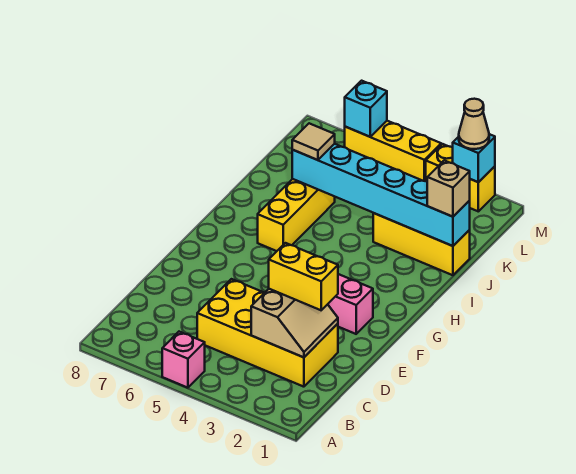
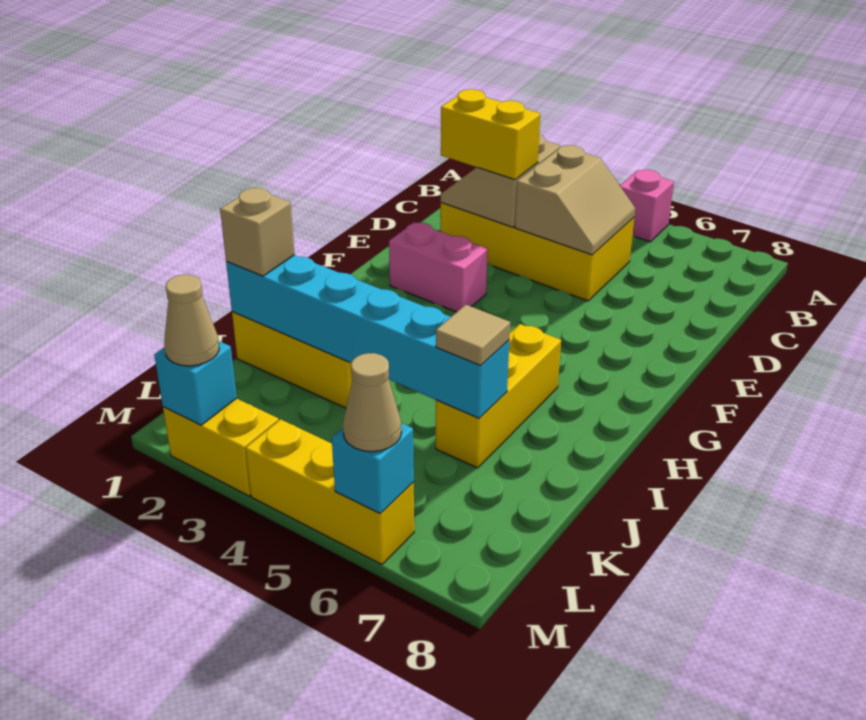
none -> tan 2x2 slope [515,145,635,255]
none -> tan 1x1 cone [343,353,402,452]

